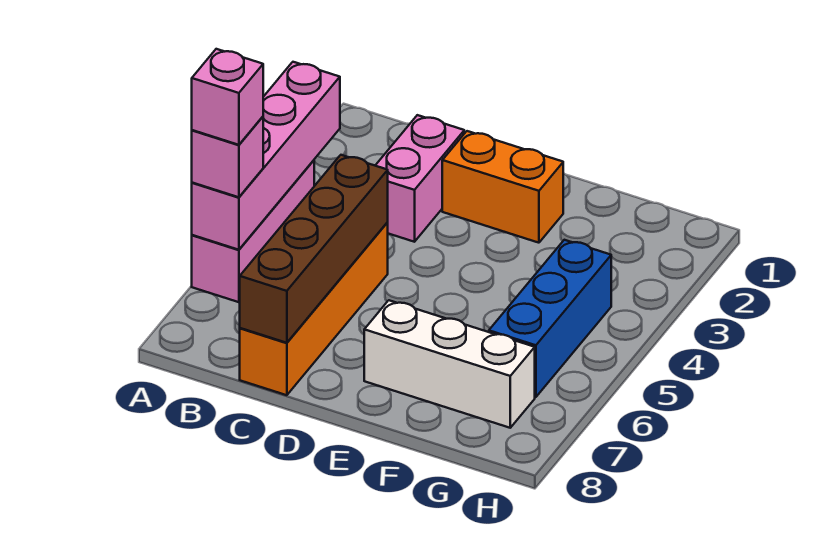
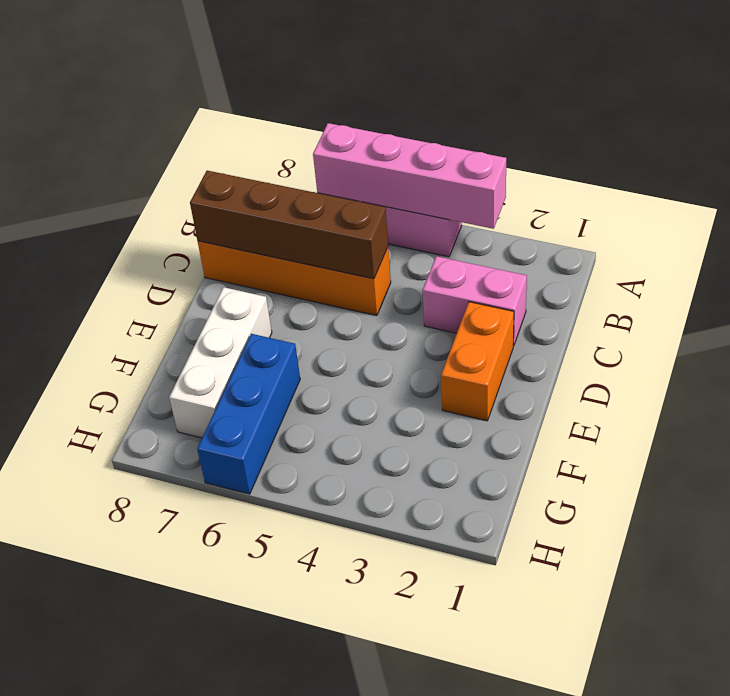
pink 1x1 brick [192,117,263,197] -> none
pink 1x1 brick [192,49,263,145] -> none
blue 1x3 brick [489,240,611,397] -> blue 1x3 brick turned to [197,334,300,494]

